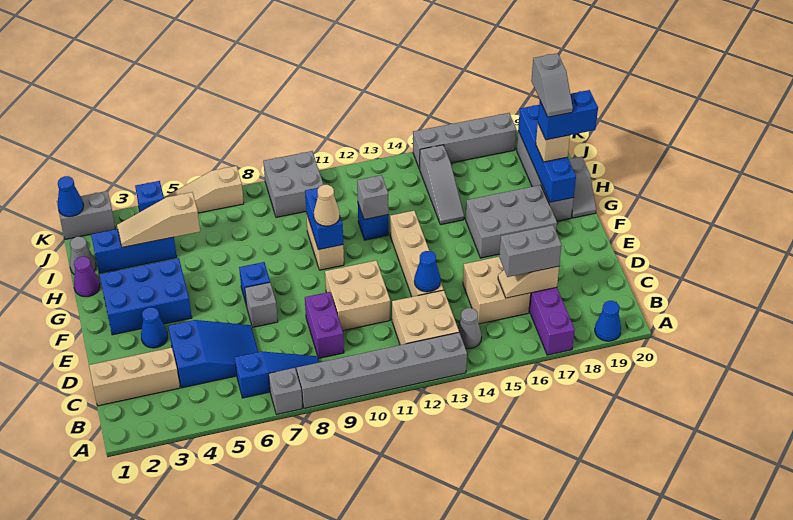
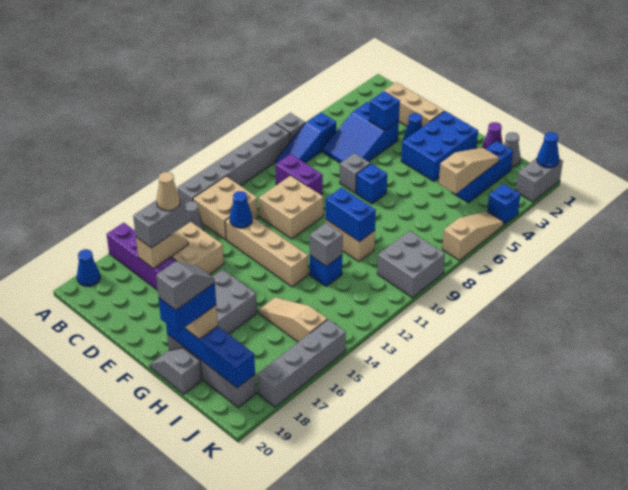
tan 1x3 brick [89,348,180,406] -> tan 1x3 brick turned to [384,82,444,127]
none -> blue 1x1 brick [369,91,400,130]
tan 1x1 cone [314,185,340,226] -> tan 1x1 cone moved to [156,172,180,211]
grey 1x3 slope [420,145,464,225] -> tan 1x3 slope [259,297,327,342]
grey 1x2 slope [531,53,573,117] -> grey 1x2 slope turned to [156,261,215,310]

